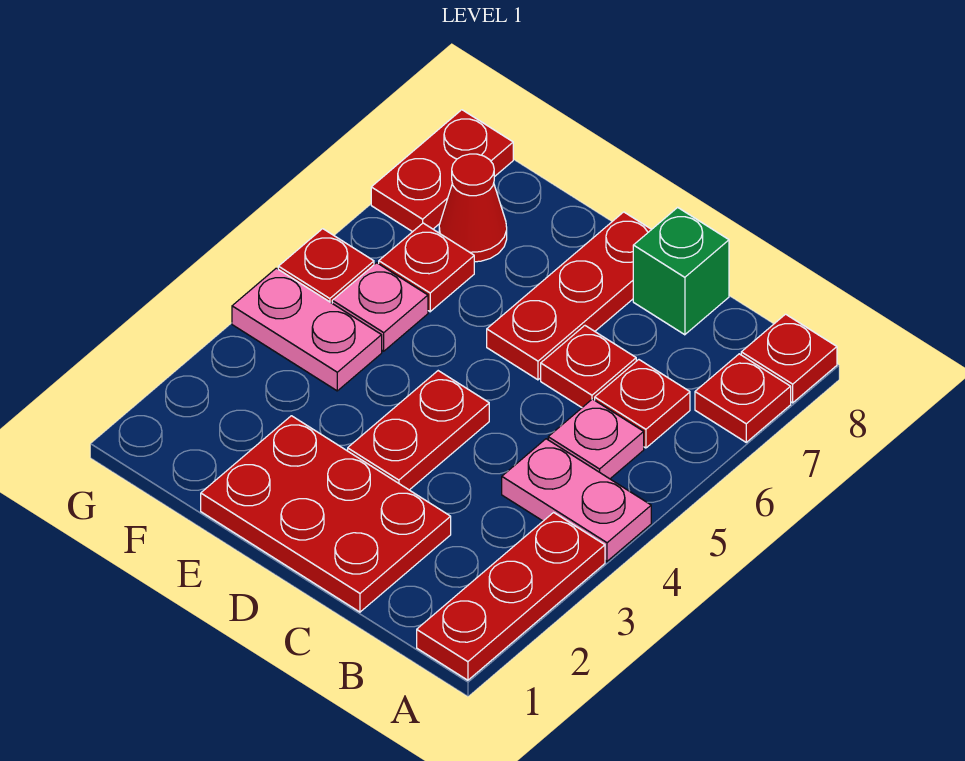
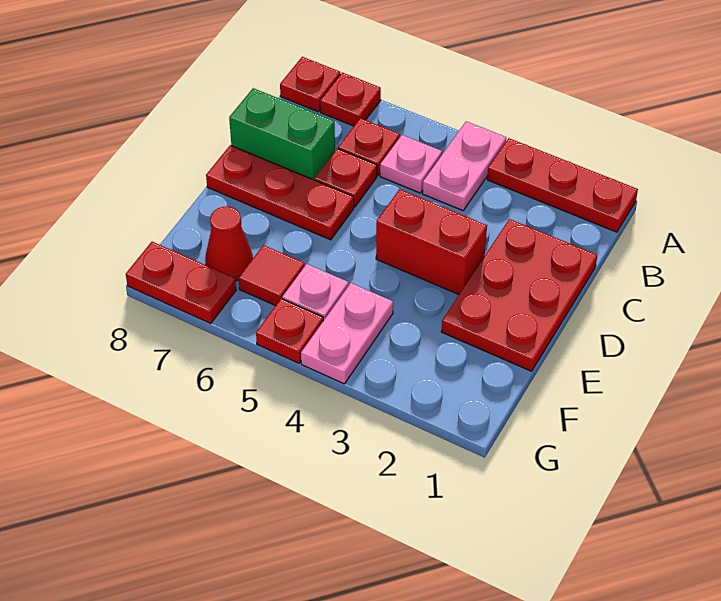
green 1x1 brick [633,207,729,335] -> green 1x2 brick [229,88,335,180]
red 1x2 plate [348,371,489,490] -> red 1x2 brick [376,189,487,294]
red 1x1 plate [379,223,474,312] -> red 1x1 tile [239,245,305,306]

